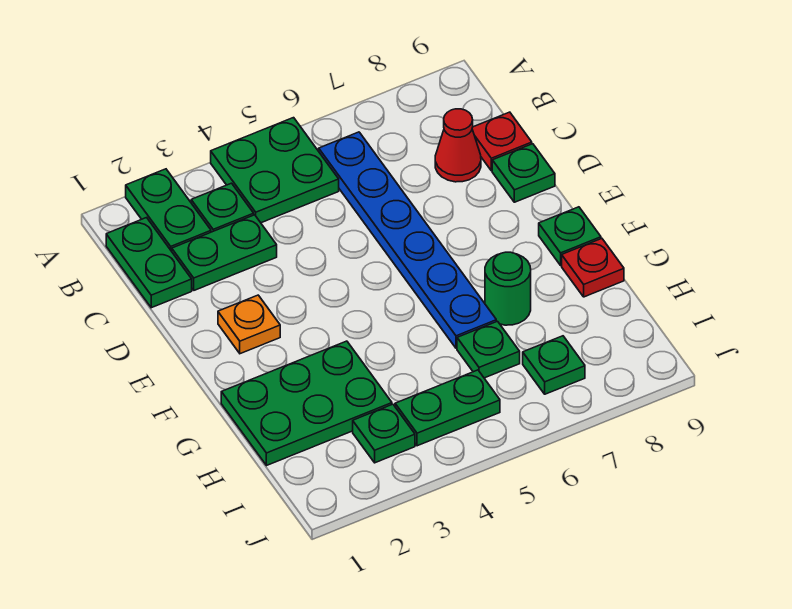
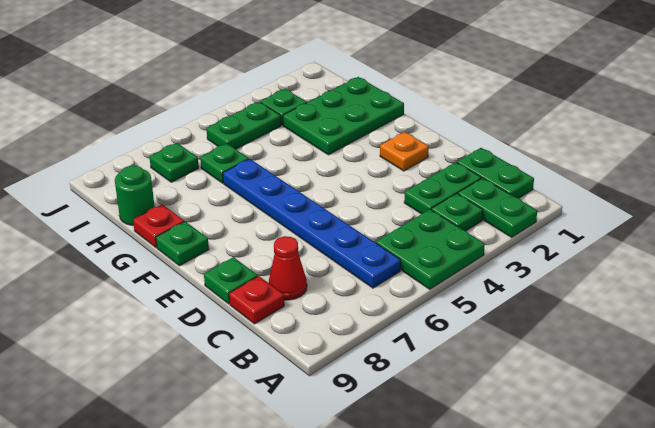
green 1x1 round brick [485,252,531,325] -> green 1x1 round brick moved to [115,166,155,225]

